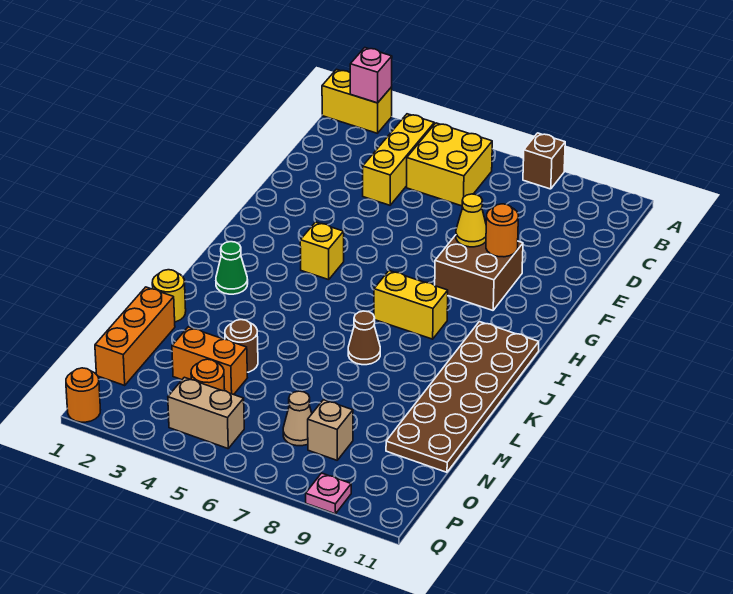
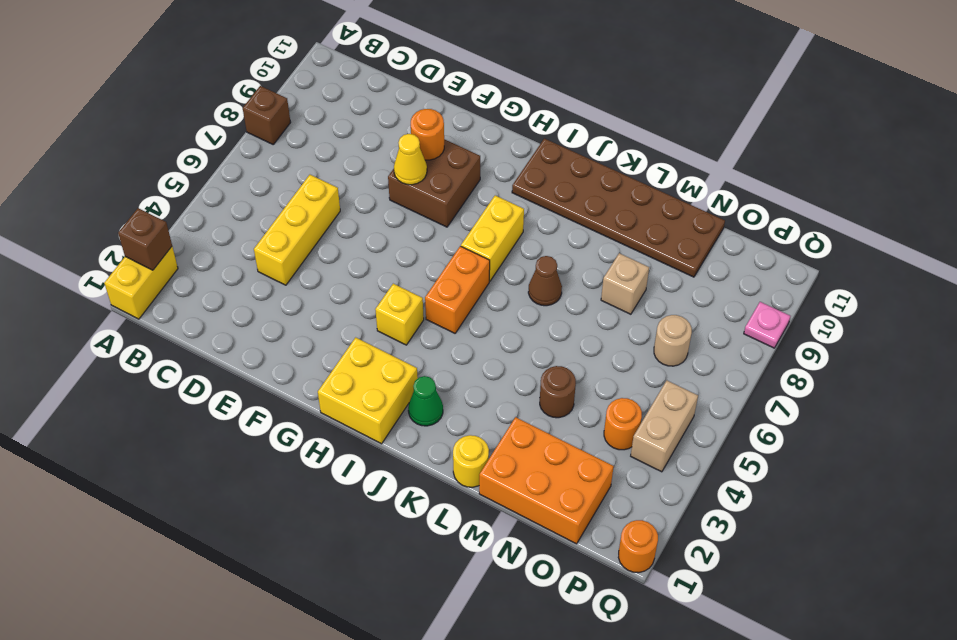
pink 1x1 brick [350,48,392,103] -> brown 1x1 brick [118,208,172,270]
yellow 1x3 brick [363,114,434,205] -> yellow 1x3 brick turned to [254,175,340,285]
yellow 2x2 brick [407,123,492,206] -> yellow 2x2 brick moved to [318,337,418,444]
orange 1x3 brick [95,287,175,385] -> orange 2x3 brick [479,417,614,544]
orange 1x2 brick [172,327,247,395] -> orange 1x2 brick moved to [425,246,490,333]
tan 1x1 cone [283,391,312,446] -> tan 1x1 round brick [654,315,692,366]
tan 1x1 brick [308,400,353,460] -> tan 1x1 brick moved to [601,253,649,314]

